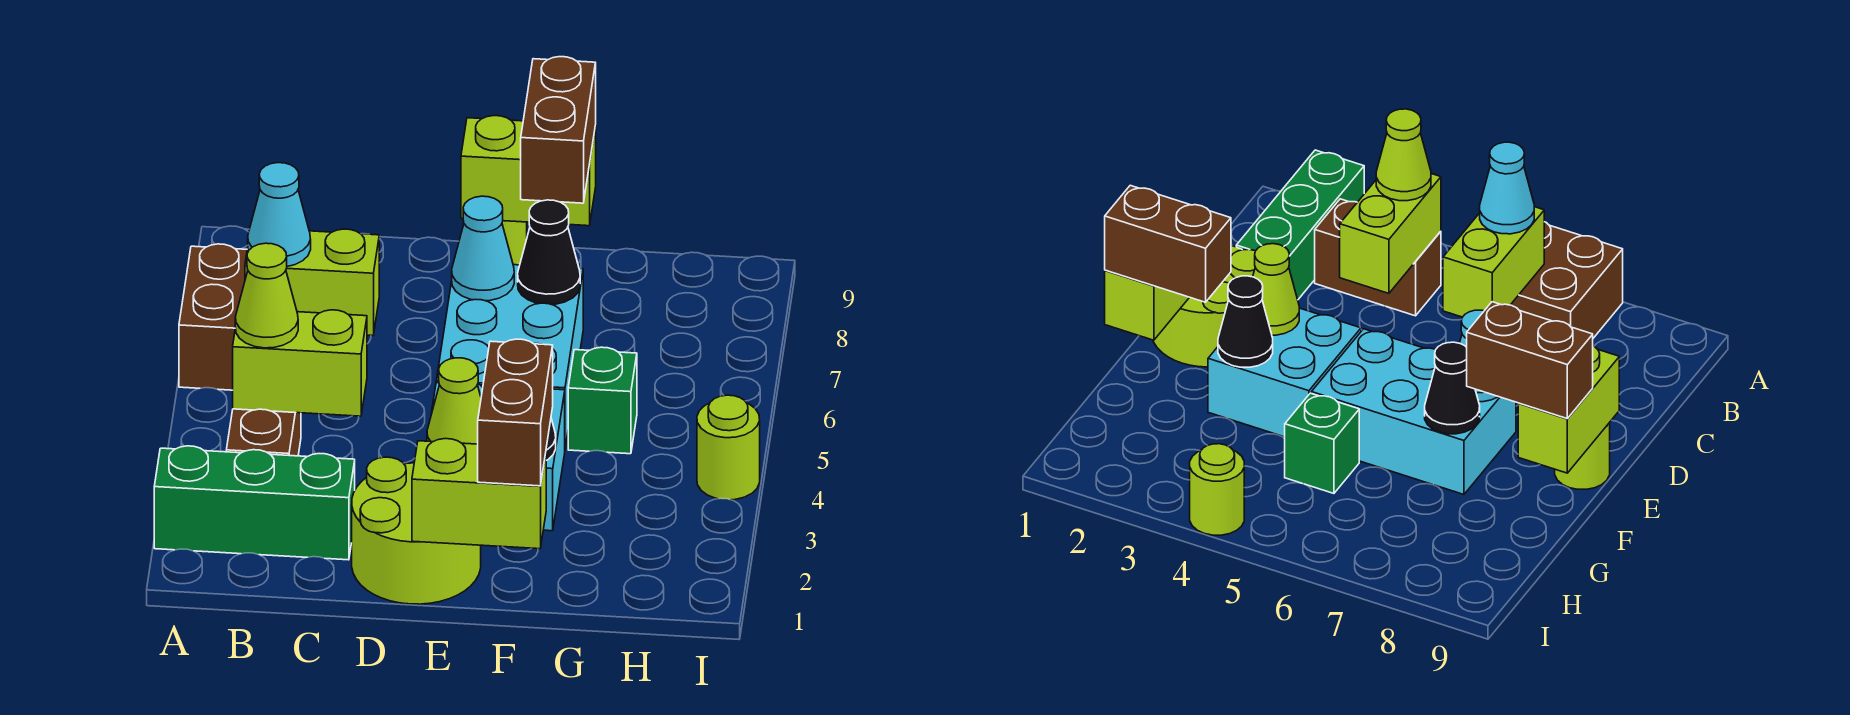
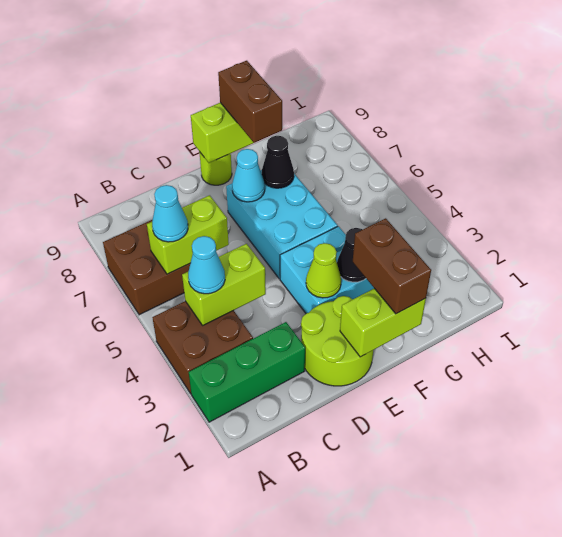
brown 1x2 brick [226,409,301,456] -> brown 2x2 brick [152,301,253,394]
lime 1x1 cone [235,243,298,348] -> cyan 1x1 cone [188,236,225,294]
green 1x1 brick [568,347,637,454] -> none
lime 1x1 round brick [697,395,760,500] -> none

